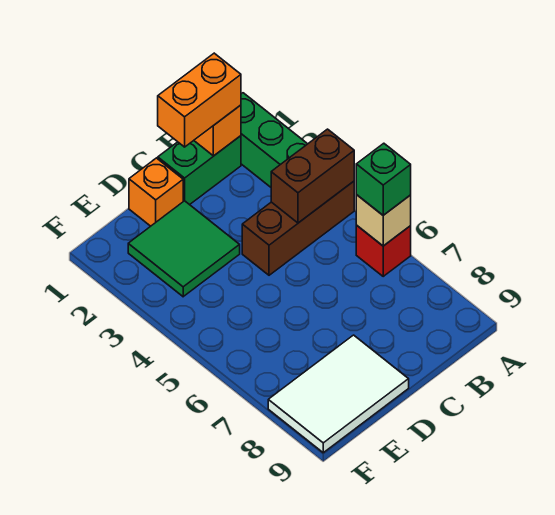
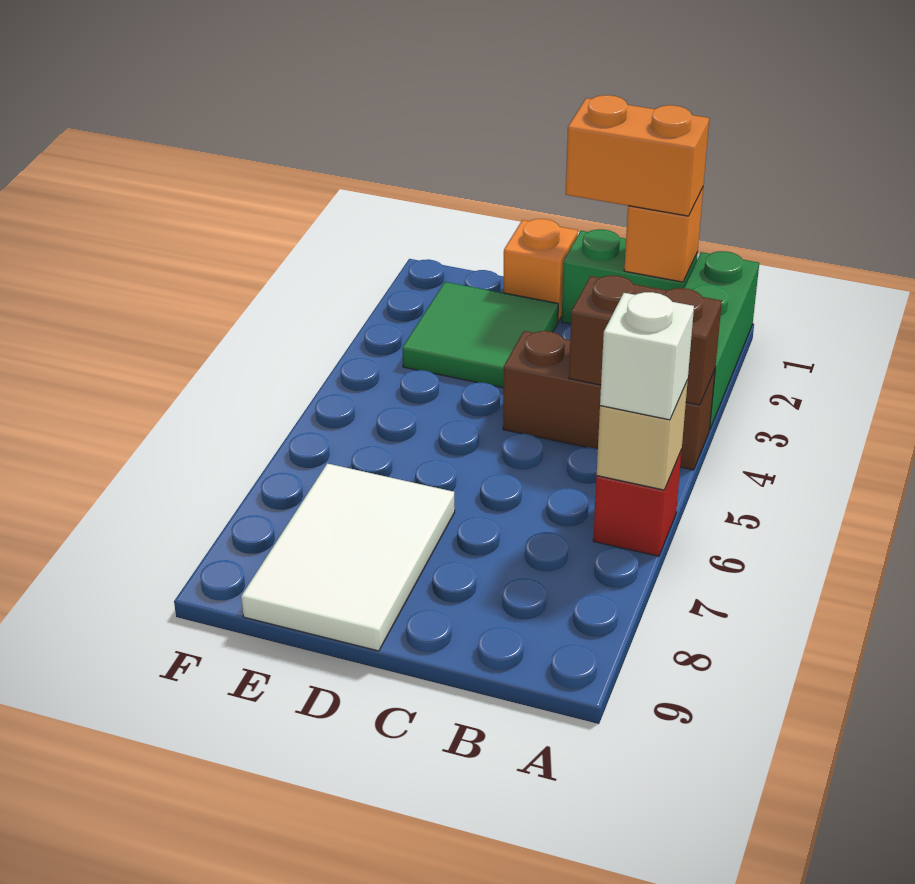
green 1x1 brick [356,143,411,215] -> white 1x1 brick [600,292,694,420]
white 2x3 tile [268,335,409,453] -> white 2x3 tile turned to [241,463,455,651]

